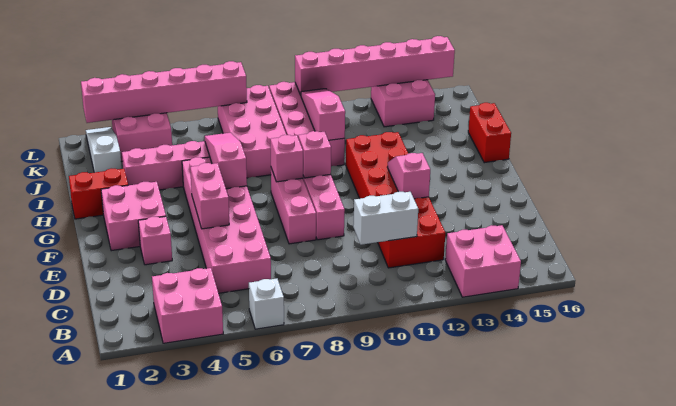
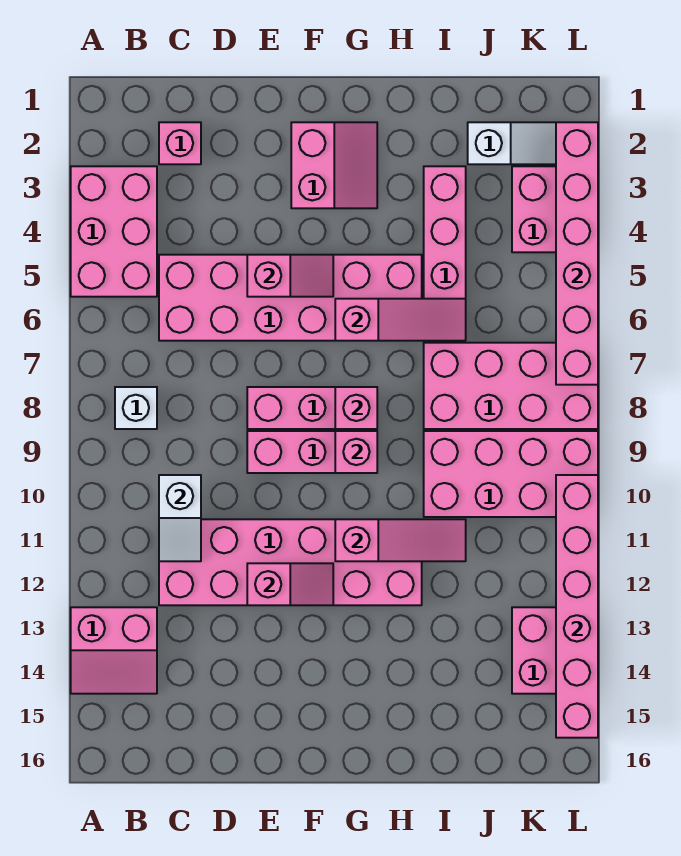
pink 2x2 brick [152,268,223,343] -> pink 2x3 brick [71,166,157,297]
white 1x1 brick [249,278,284,329] -> white 1x1 brick moved to [115,387,157,429]
pink 2x2 brick [445,225,521,297] -> pink 2x2 slope [71,607,157,694]
white 1x2 brick [353,192,418,245] -> white 1x2 slope [159,475,201,561]
red 2x6 brick [346,132,445,268] -> pink 2x6 brick [159,519,422,605]
pink 1x1 brick [138,216,172,265] -> pink 1x1 brick moved to [159,122,201,164]
pink 1x2 brick [190,163,229,229] -> pink 1x2 slope [247,255,333,297]
pink 2x2 brick [101,182,166,251] -> pink 2x2 slope [291,122,377,208]
red 1x2 brick [69,169,128,219] -> none
red 1x2 brick [468,103,511,163] -> none
pink 1x3 slope [301,89,345,140] -> pink 1x3 slope moved to [335,519,466,561]

